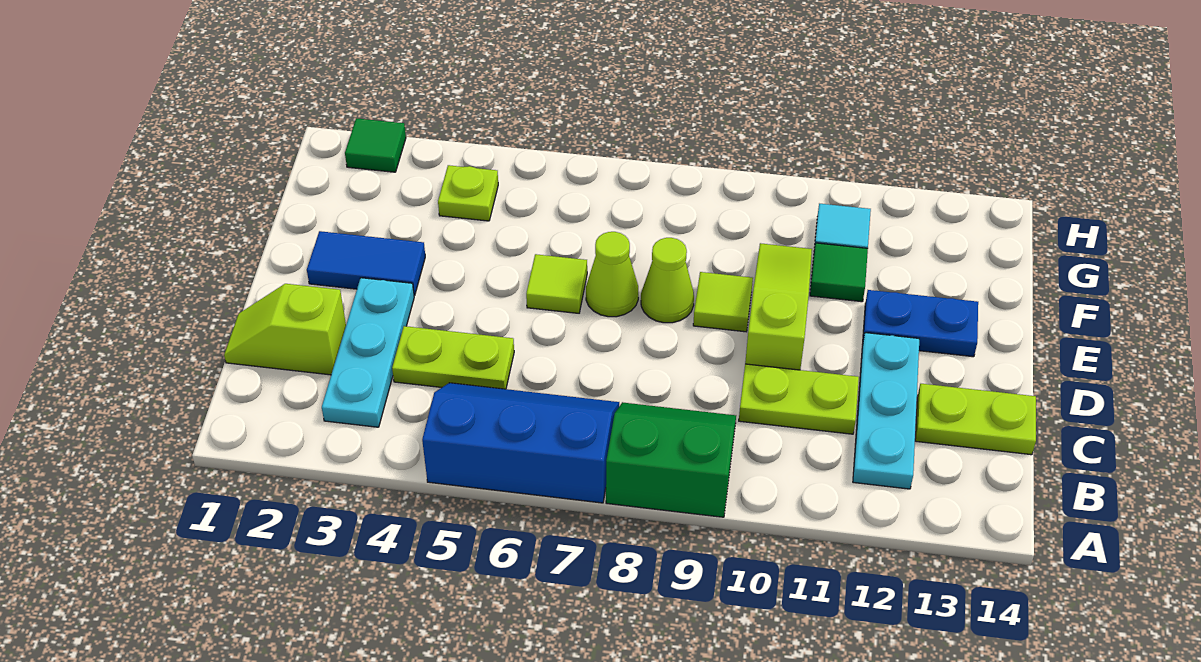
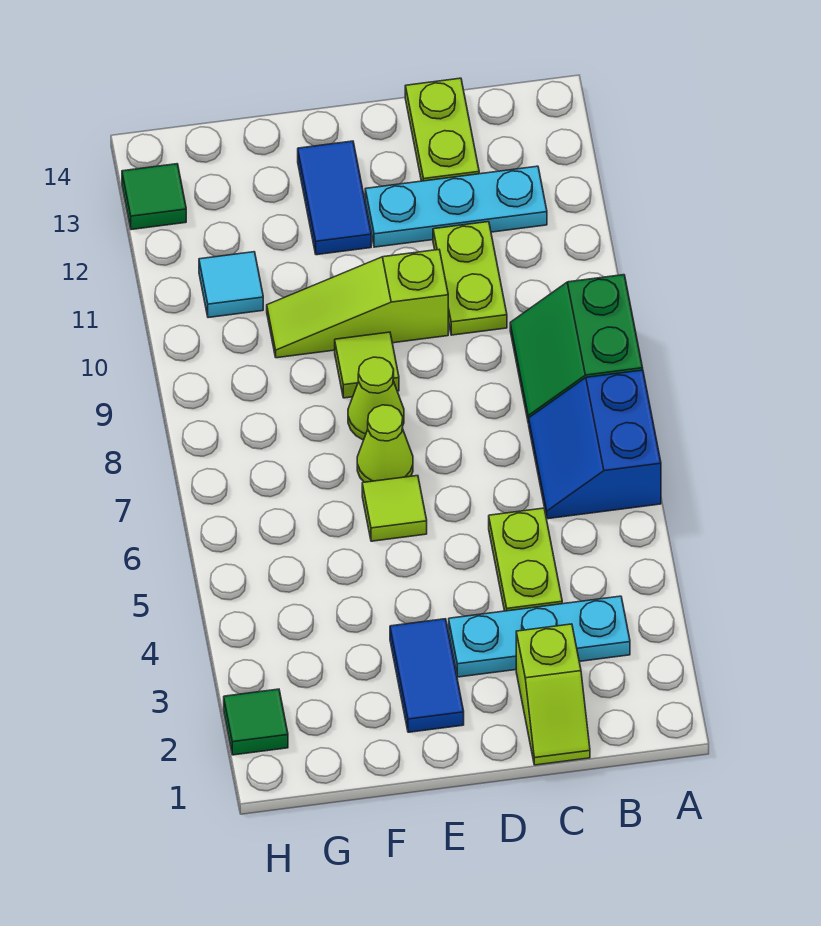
blue 2x3 slope [422,383,619,503] -> blue 2x2 slope [529,370,661,519]
blue 1x2 plate [863,290,978,357] -> blue 1x2 tile [298,141,371,255]
green 1x1 tile [810,243,868,302] -> green 1x1 tile moved to [122,164,186,230]
lime 1x1 plate [438,165,498,221] -> none

